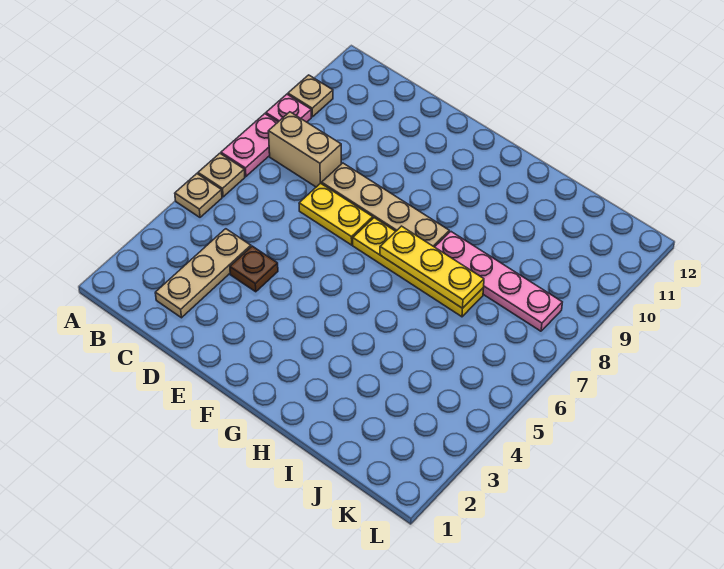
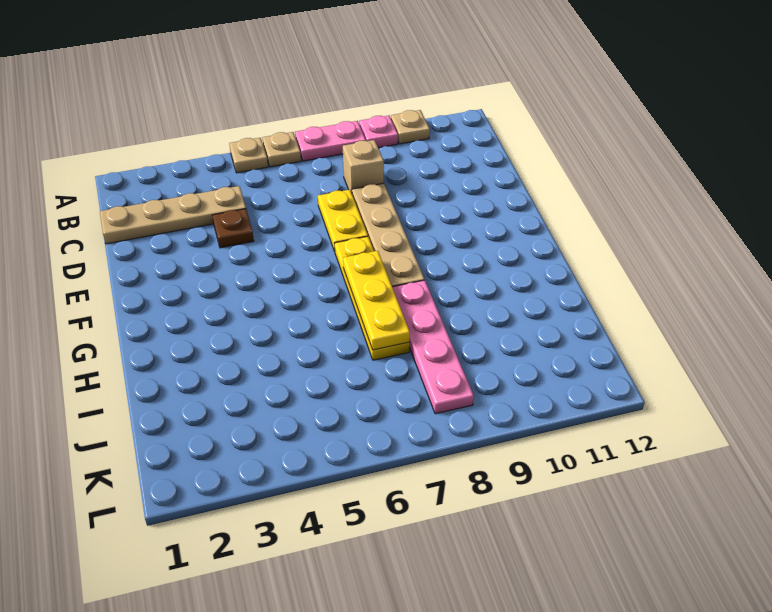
tan 1x2 brick [268,112,341,187] -> tan 1x1 brick [343,140,384,192]
tan 1x3 plate [155,229,251,318] -> tan 1x4 plate [100,186,246,244]

